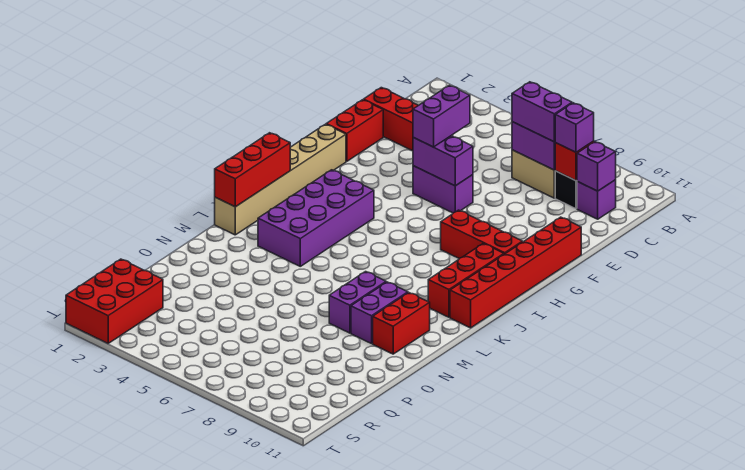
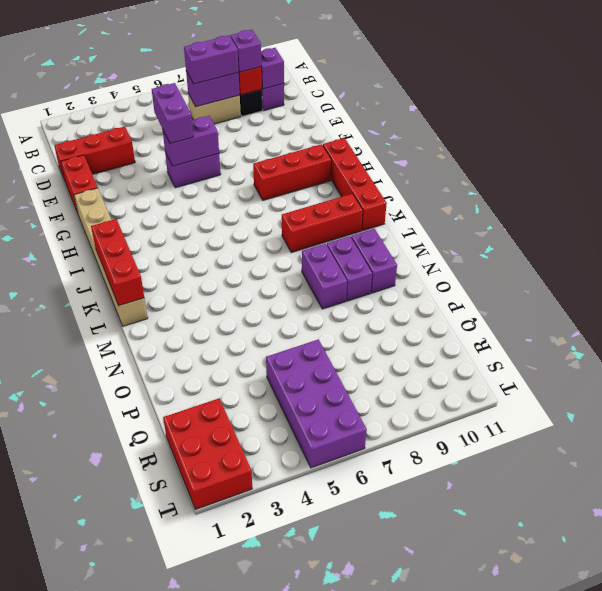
red 1x6 brick [450,217,581,328] -> red 1x4 brick [323,138,387,231]
purple 2x4 brick [258,170,374,266] -> purple 2x4 brick moved to [266,340,367,468]
red 1x3 brick [428,243,504,317] -> red 1x3 brick turned to [282,194,363,252]
red 1x2 brick [373,293,430,354] -> purple 1x2 brick [351,229,397,293]

